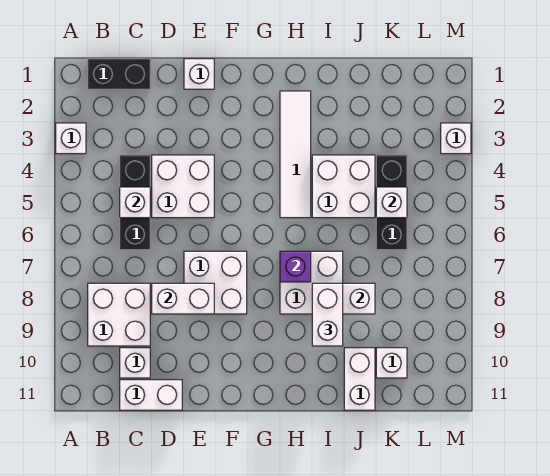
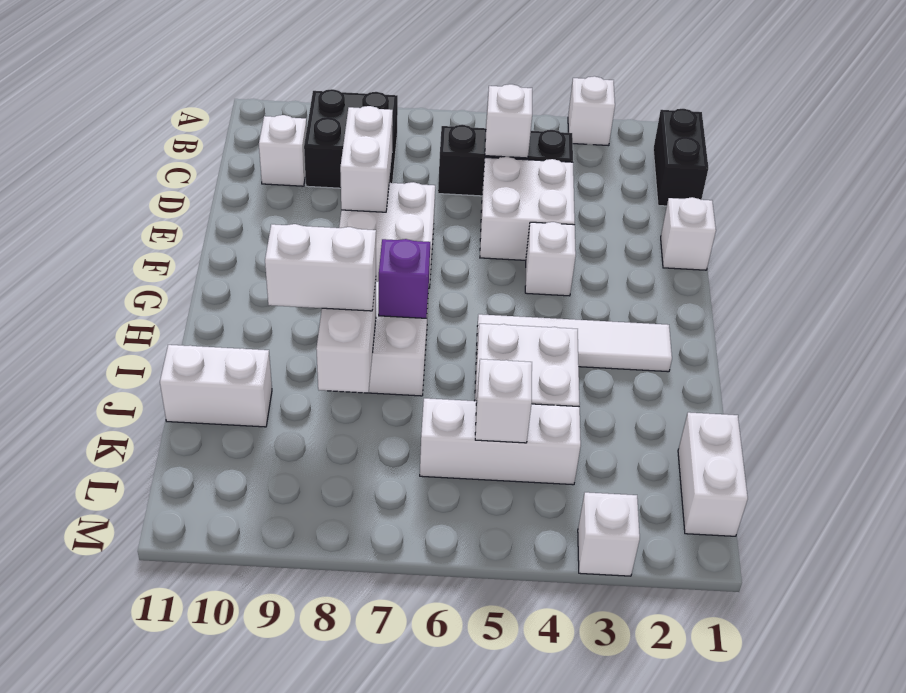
white 2x2 brick [88,283,150,346] -> black 2x2 brick [304,89,398,188]
white 1x2 brick [120,380,182,410] -> white 1x2 brick moved to [678,412,748,536]
black 1x3 brick [376,155,407,250] -> white 1x3 brick [420,398,581,485]
white 1x1 brick [376,348,407,378] -> white 1x1 brick moved to [525,222,576,296]

